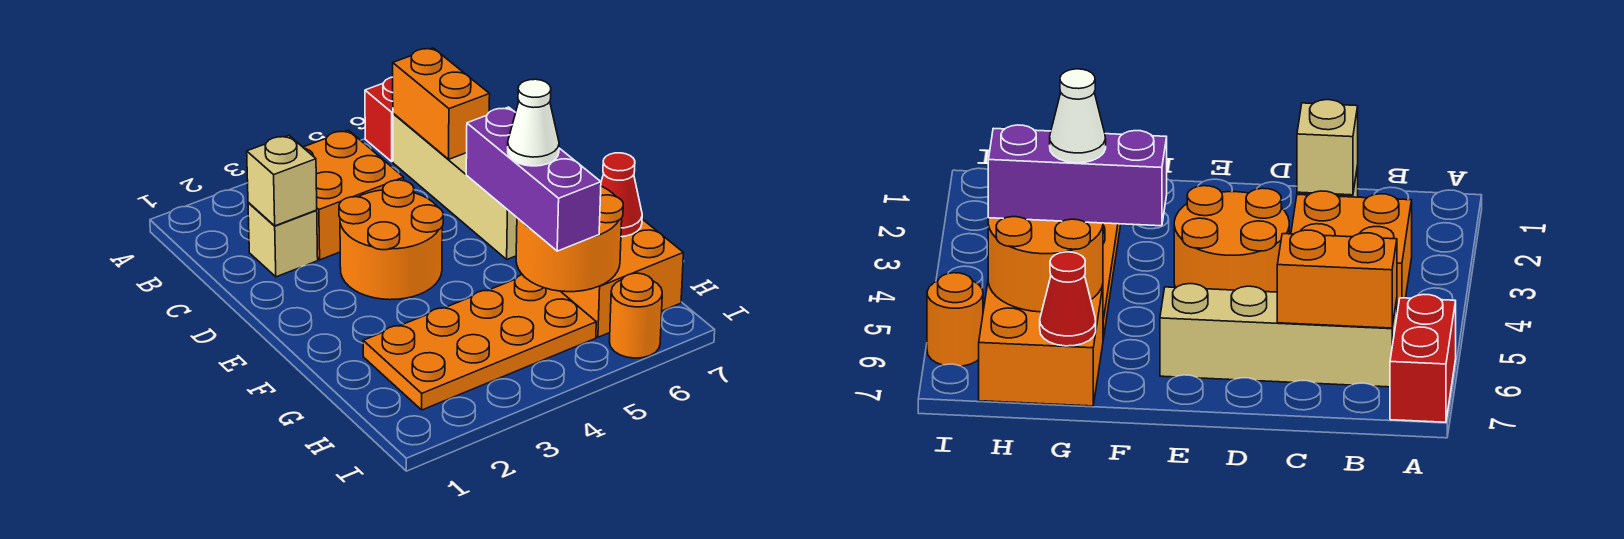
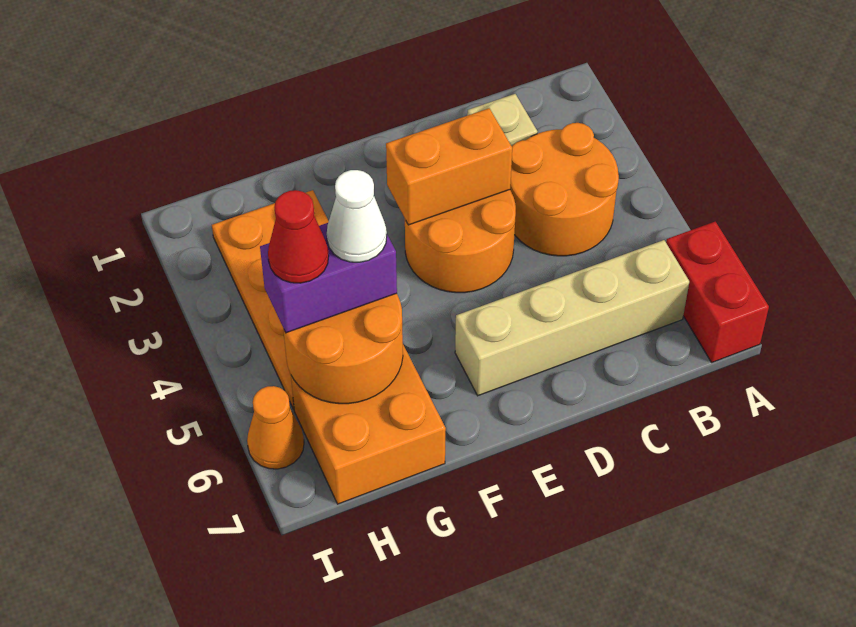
orange 2x2 brick [303,130,404,260] -> orange 2x2 round brick [510,123,619,256]
orange 1x2 brick [393,48,490,159] -> orange 1x2 brick moved to [386,108,512,225]
tan 1x1 brick [247,135,317,226] -> none
purple 1x3 brick [466,107,601,251] -> purple 1x2 brick [260,223,397,333]
red 1x1 cone [601,153,642,237] -> red 1x1 cone moved to [268,190,329,283]
orange 1x1 round brick [610,273,662,358] -> orange 1x1 cone [247,386,304,469]

